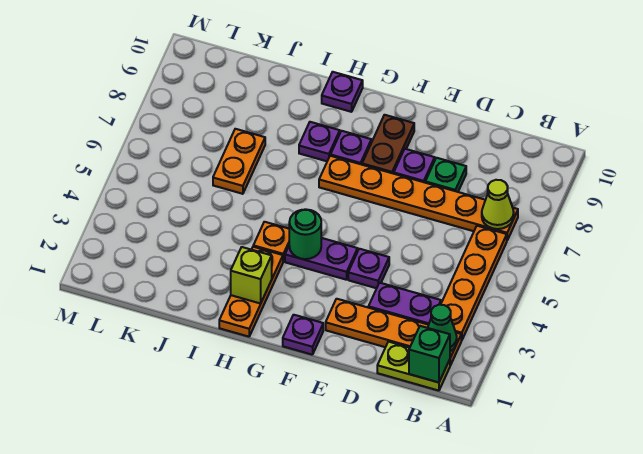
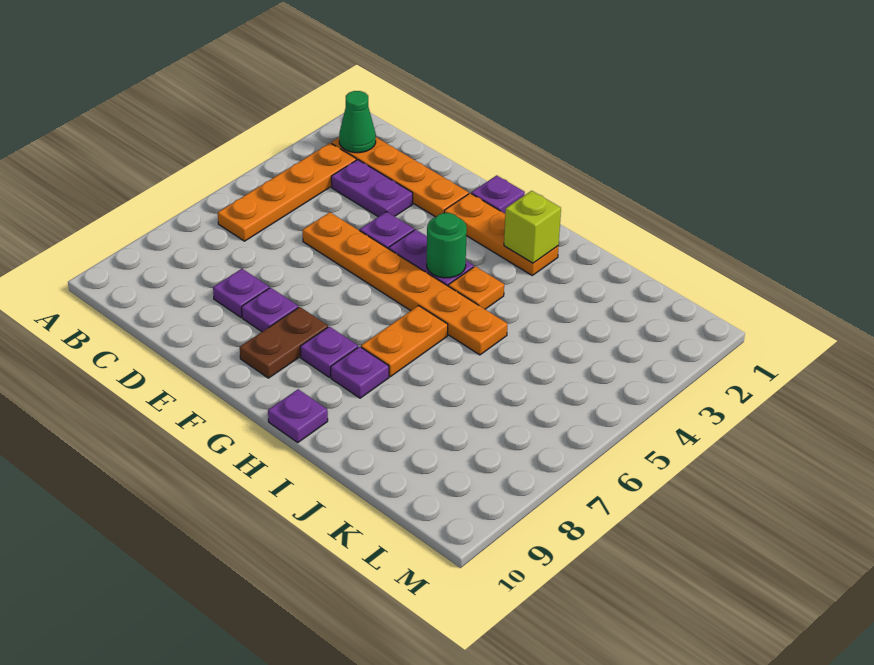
lime 1x2 plate [377,342,450,391] -> none
green 1x1 brick [409,326,450,382] -> none
orange 1x6 plate [319,156,518,240] -> orange 1x6 plate moved to [303,212,507,355]
lime 1x1 cone [482,180,514,229] -> none
green 1x1 plate [425,158,466,192] -> purple 1x1 plate [213,269,269,317]
orange 1x3 plate [219,247,283,337] -> orange 1x3 plate turned to [444,193,559,275]
orange 1x2 plate [213,129,265,194] -> orange 1x2 plate moved to [361,306,448,377]

